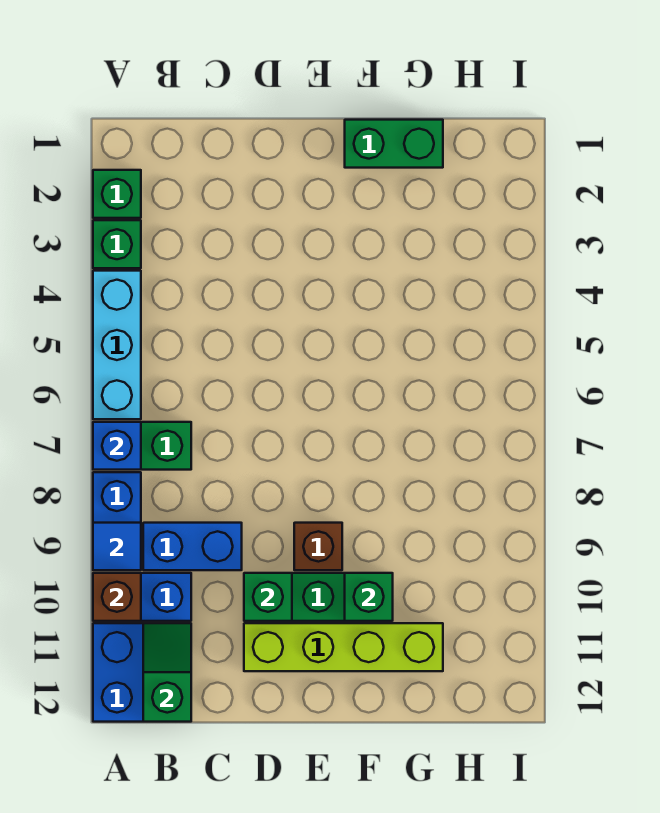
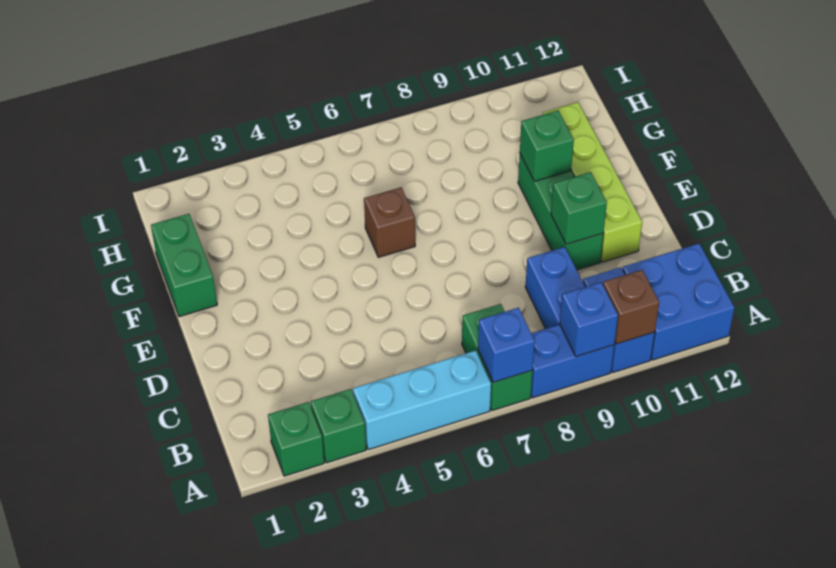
blue 1x1 tile [93,523,141,570] -> blue 1x1 brick [560,283,618,357]
green 1x2 slope [143,623,191,722] -> none
brown 1x1 brick [294,523,342,570] -> brown 1x1 brick moved to [364,187,415,257]

